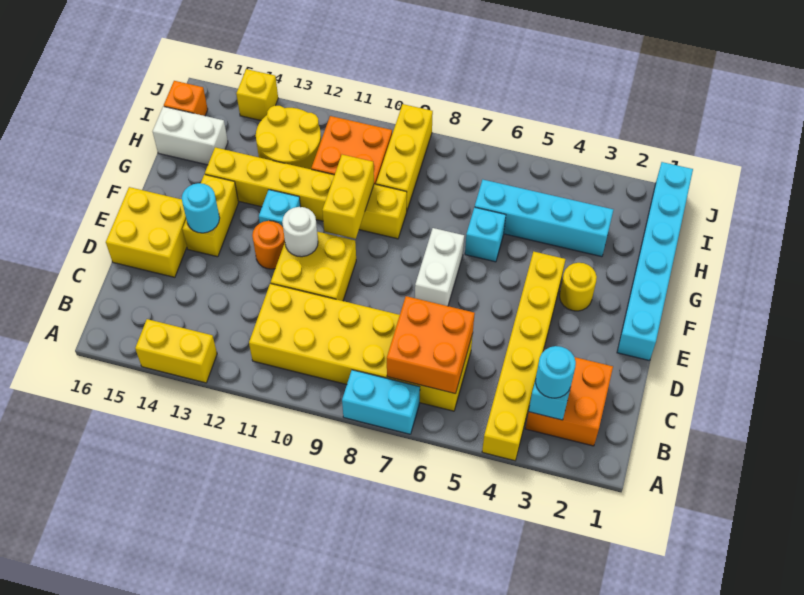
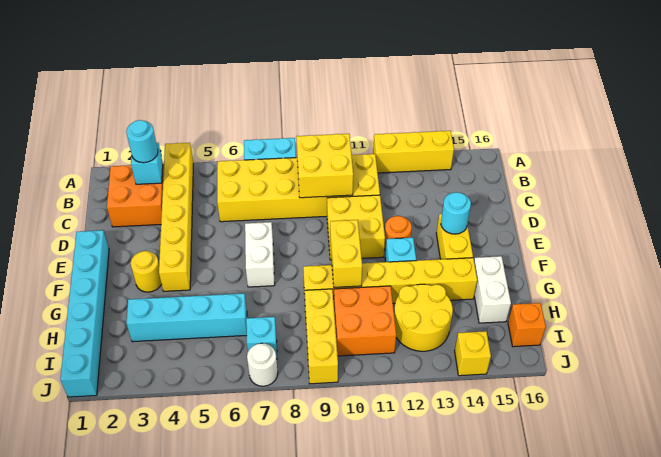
yellow 1x2 brick [135,319,217,383] -> yellow 1x3 brick [373,131,454,173]
orange 2x2 brick [387,296,475,394] -> none
yellow 2x2 brick [106,187,187,277] -> yellow 2x2 brick moved to [296,134,353,198]
white 1x1 round brick [282,207,318,257] -> white 1x1 round brick moved to [247,343,278,386]
cyan 1x1 brick [465,207,506,262] -> cyan 1x1 brick moved to [246,317,277,359]
white 1x2 brick [153,106,228,165] -> white 1x2 brick turned to [474,256,511,323]

